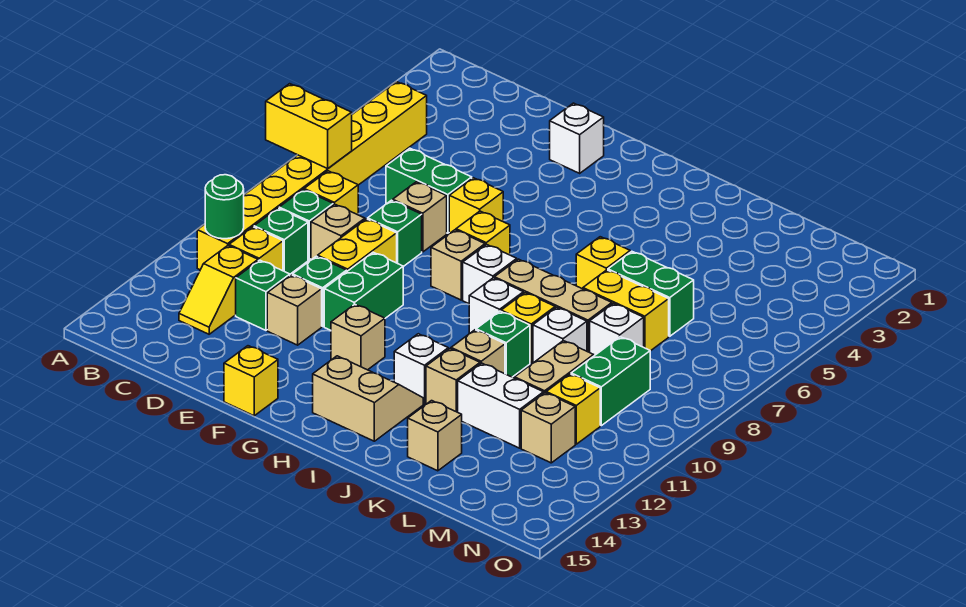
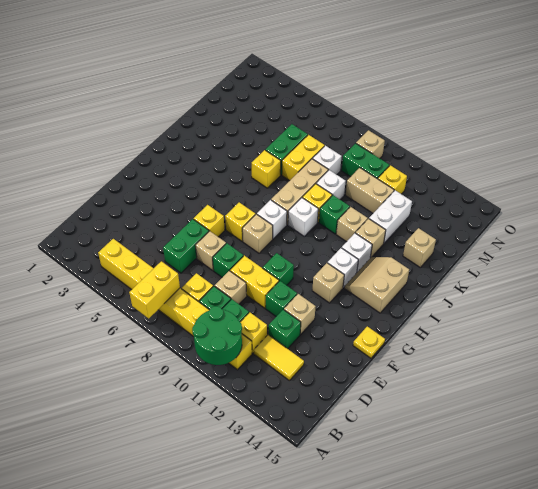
green 1x1 round brick [205,175,244,239] -> green 2x2 round brick [192,306,242,365]
yellow 1x2 slope [179,246,258,334] -> yellow 1x2 tile [254,335,304,381]
white 1x1 brick [550,103,604,173] -> white 1x1 brick moved to [328,248,358,288]
green 1x2 brick [324,252,403,330] -> green 1x1 brick [263,253,294,285]
yellow 1x1 brick [224,346,278,416] -> yellow 1x1 plate [353,326,385,358]
tan 1x1 brick [521,393,575,463] -> tan 1x1 brick moved to [356,130,385,158]

